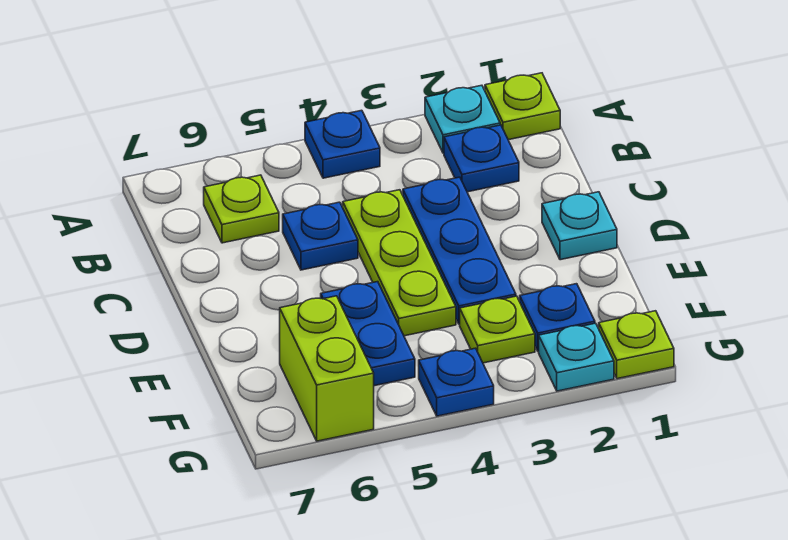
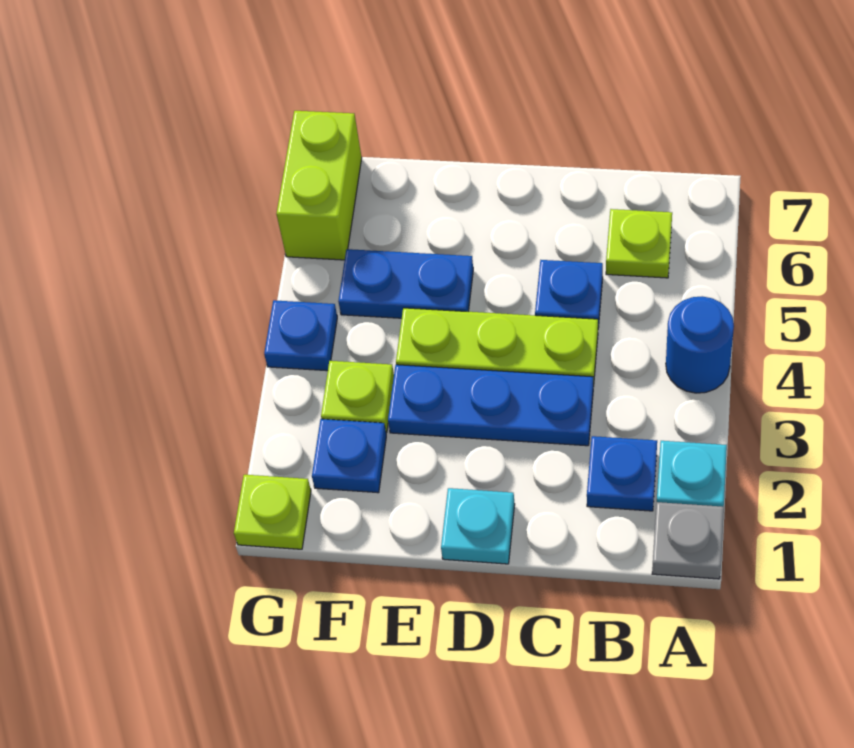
lime 1x1 plate [485,73,560,140] -> grey 1x1 plate [652,502,724,579]
blue 1x1 plate [305,110,380,178] -> blue 1x1 round brick [666,296,734,393]
lime 1x2 brick [280,296,374,441] -> lime 1x2 brick turned to [276,111,362,260]
cyan 1x1 plate [539,323,614,391] -> none

